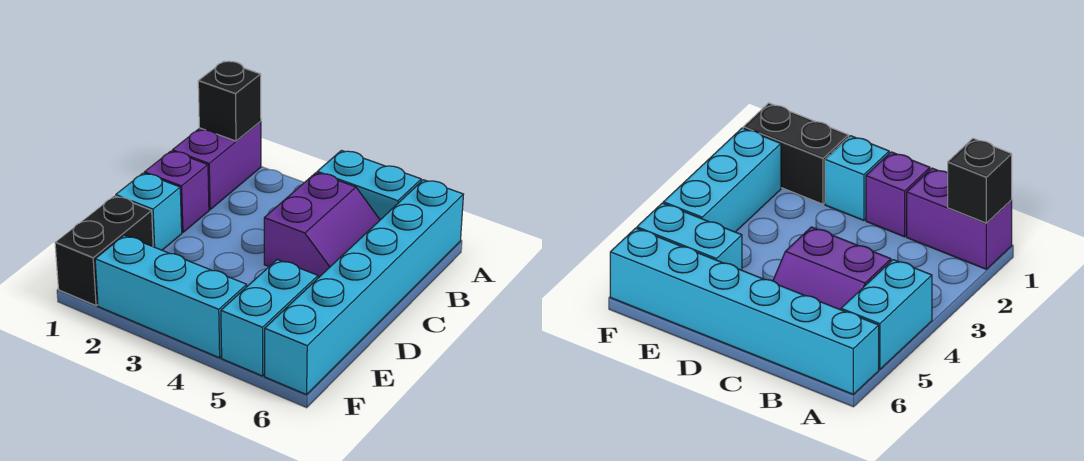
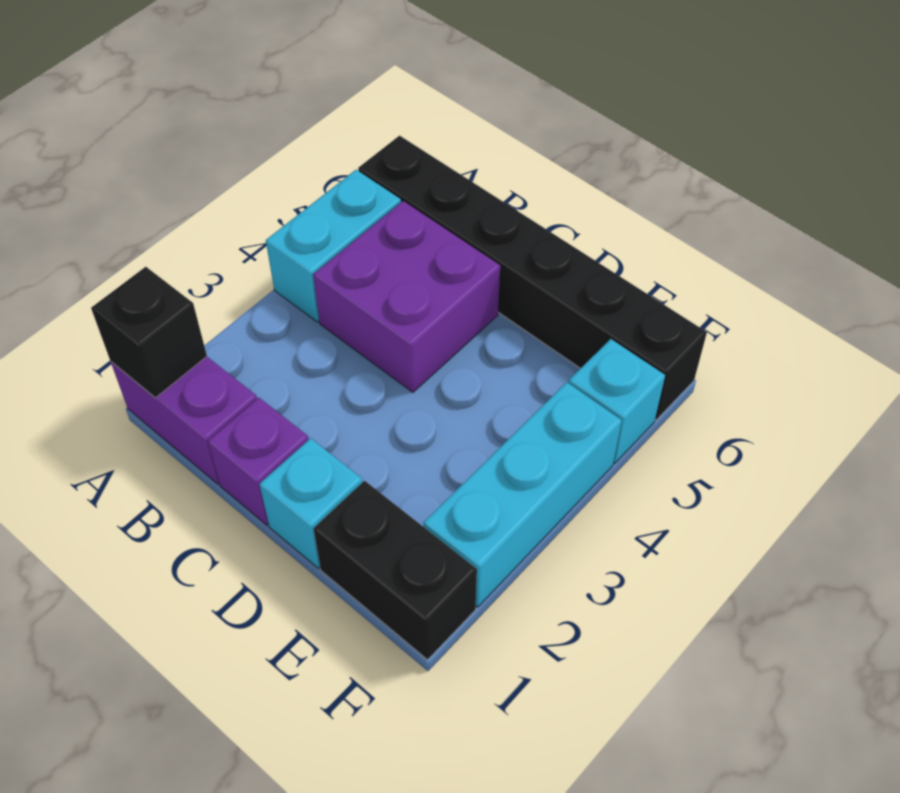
cyan 1x6 brick [265,180,464,395] -> black 1x6 brick [358,136,707,420]
purple 2x2 slope [264,173,380,278] -> purple 2x2 brick [313,201,500,392]
cyan 1x2 brick [221,260,318,376] -> cyan 1x1 brick [569,339,665,464]

